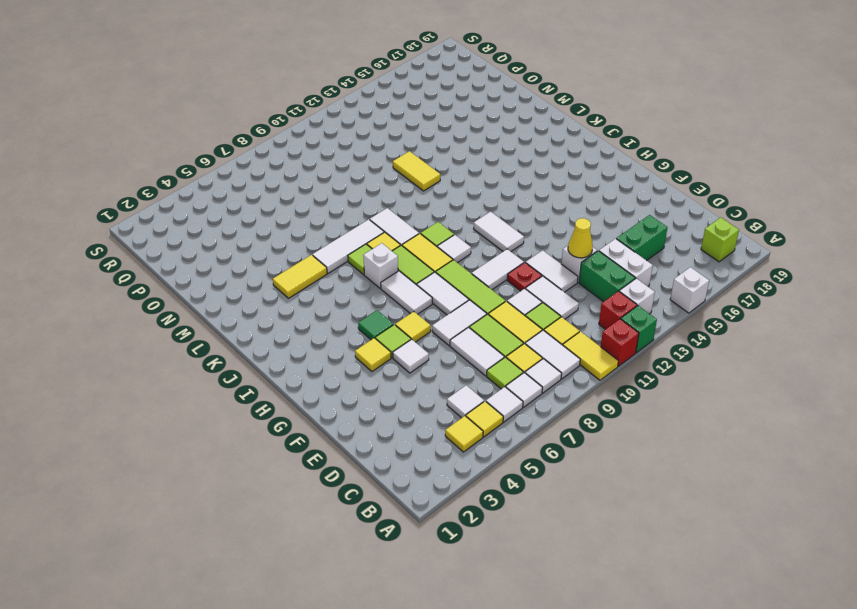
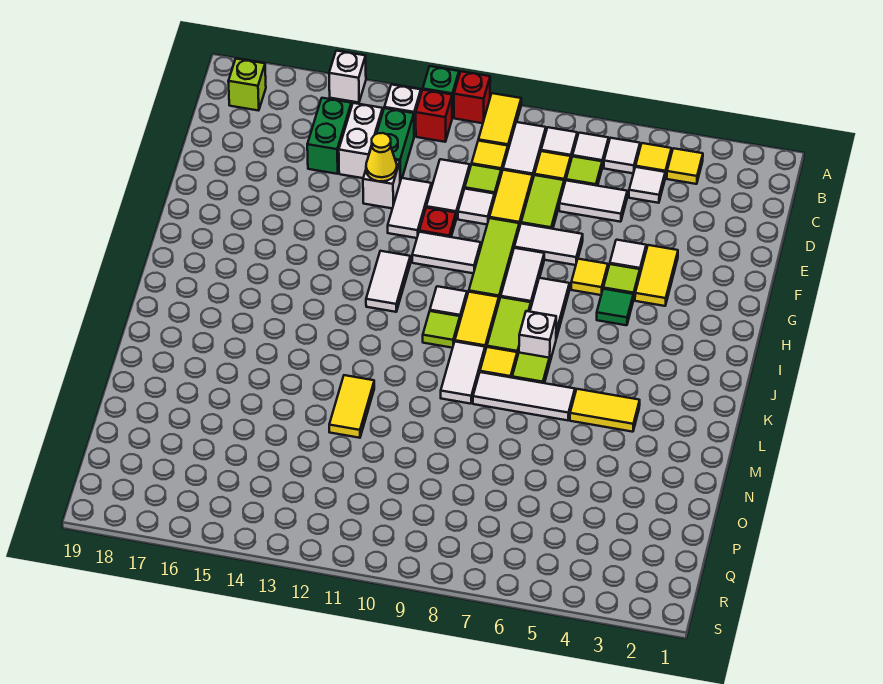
white 1x2 tile [450,327,504,376] -> white 1x2 tile turned to [559,181,627,222]
green 1x2 brick [616,215,668,261] -> green 1x2 brick turned to [307,98,351,174]
yellow 1x1 tile [355,338,391,371] -> yellow 1x2 tile [635,245,678,306]

